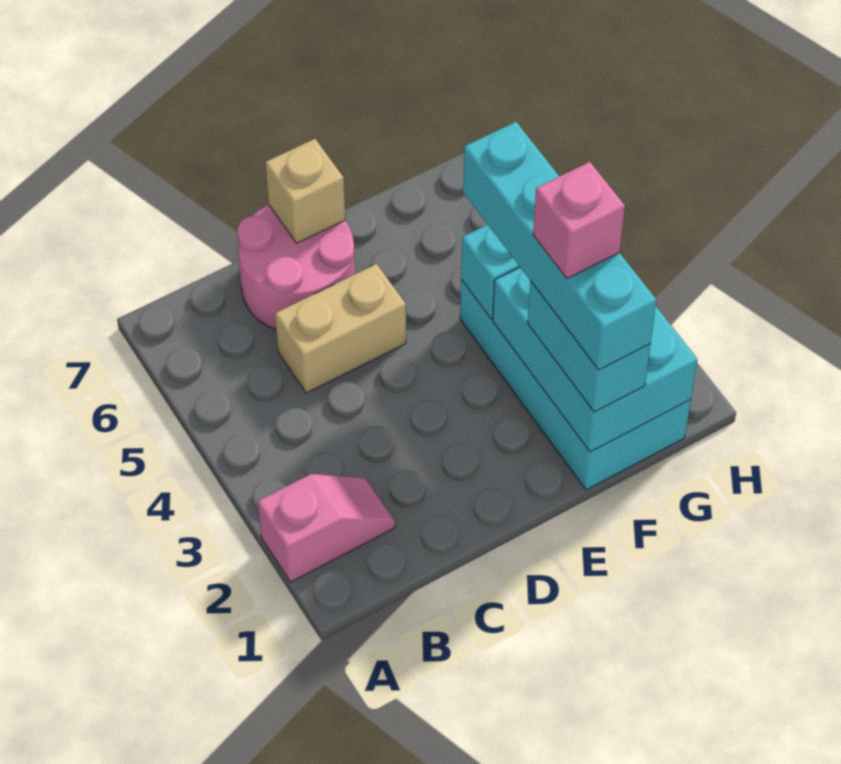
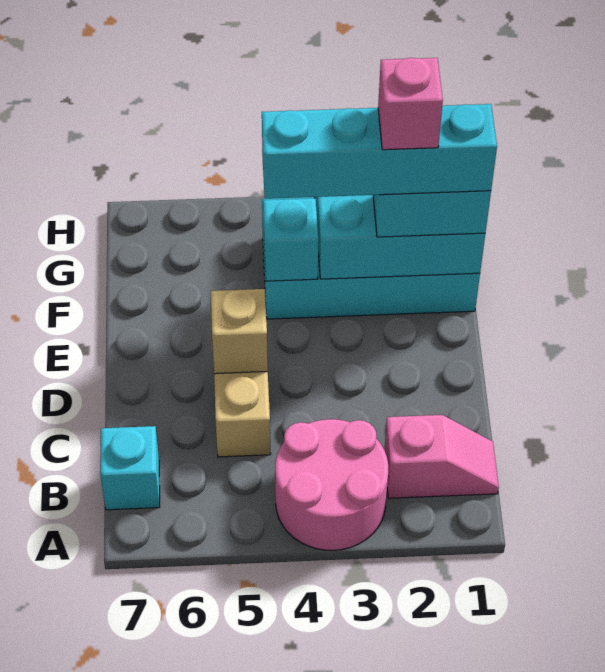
pink 1x2 slope [258,474,395,582] -> pink 1x2 slope turned to [384,415,499,498]
none -> cyan 1x1 brick [100,426,160,510]
pink 2x2 round brick [237,205,355,329] -> pink 2x2 round brick moved to [275,419,388,550]
tan 1x1 brick [266,139,345,243] -> tan 1x1 brick moved to [211,289,268,374]

